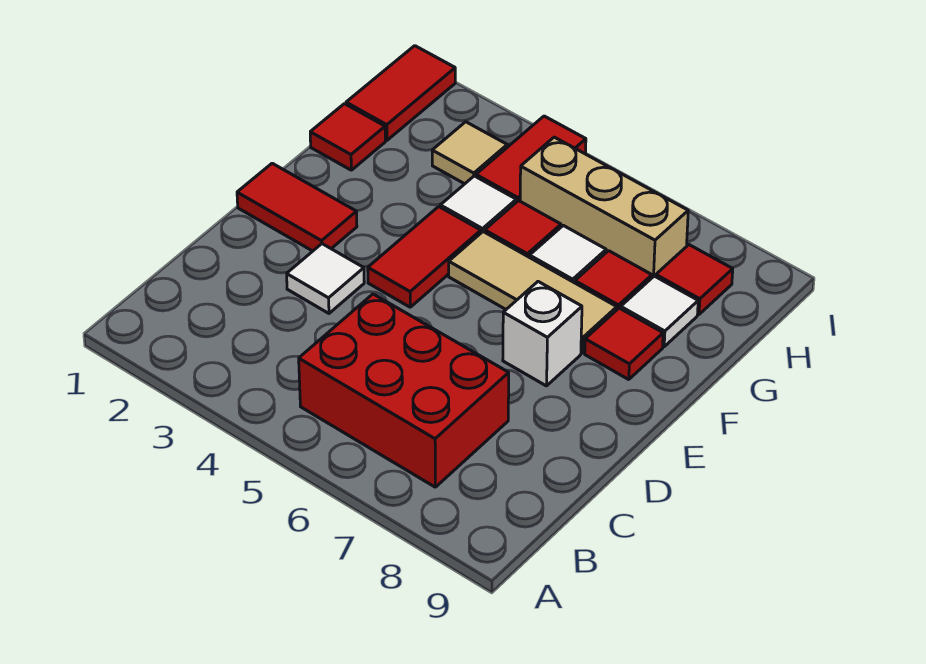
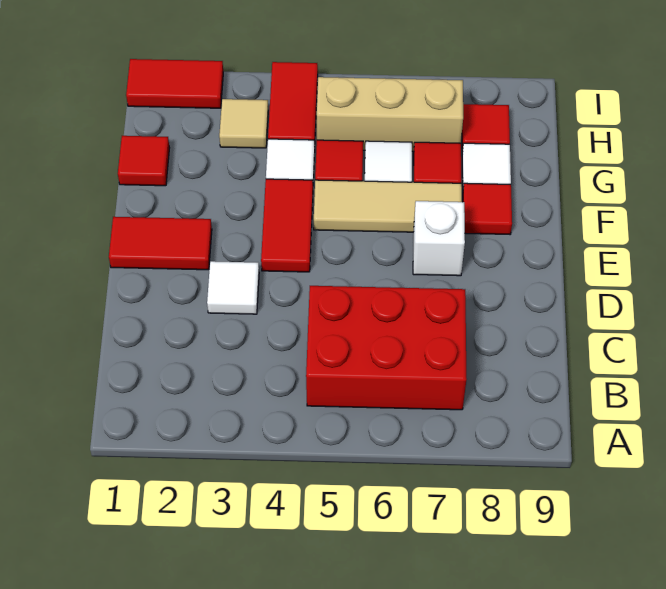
red 1x2 tile [346,46,455,140] -> red 1x2 tile turned to [126,59,223,108]

